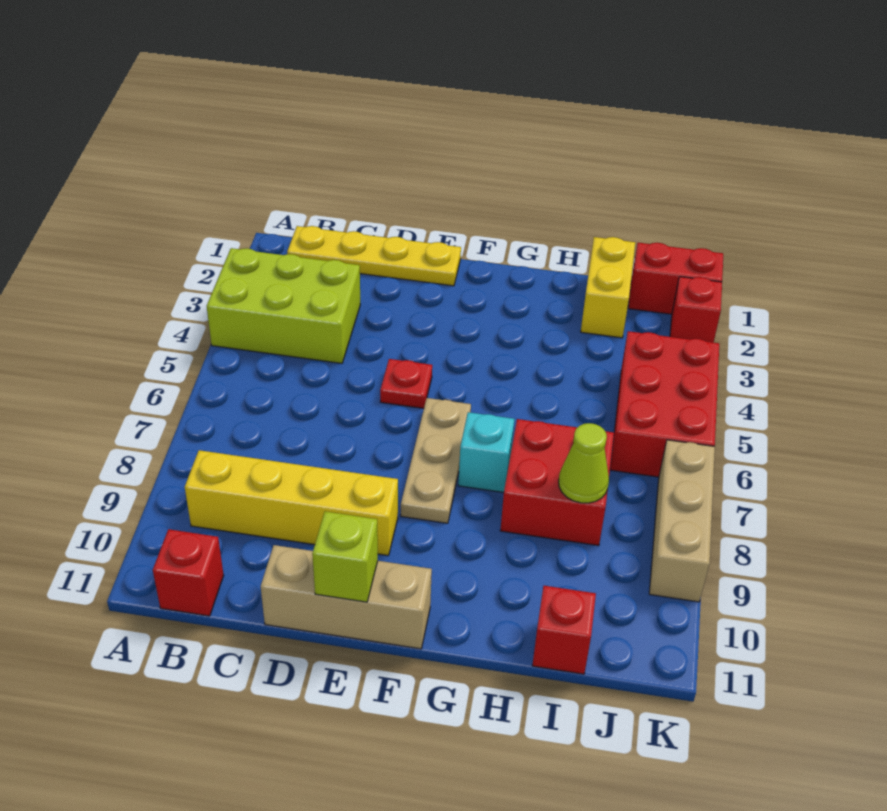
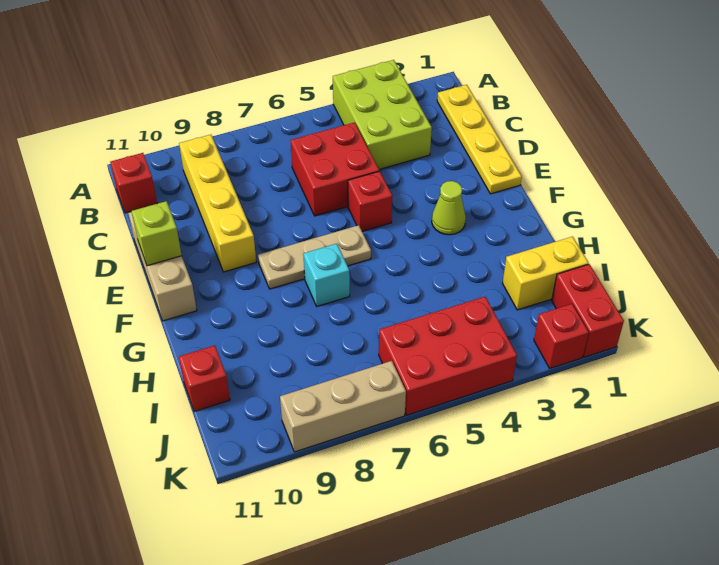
red 1x1 plate [380,359,432,408] -> red 1x1 brick [348,171,392,231]
red 2x2 brick [500,419,614,546] -> red 2x2 brick moved to [291,122,379,216]
lime 1x1 cone [559,423,609,503] -> lime 1x1 cone moved to [432,181,466,235]

